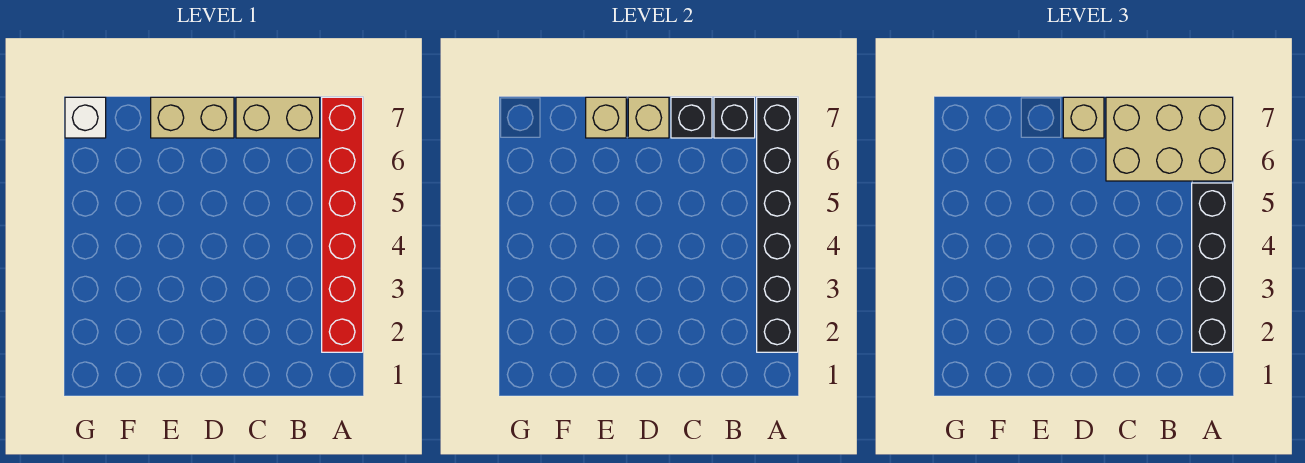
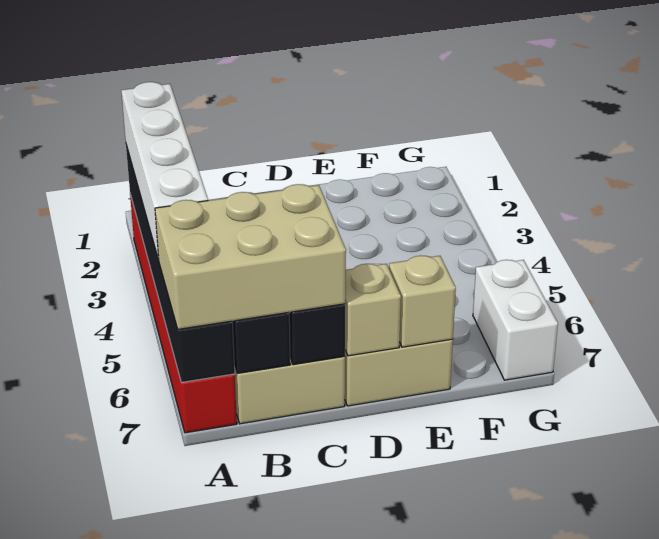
black 1x4 brick [1192,183,1233,352] -> white 1x4 brick [121,82,208,260]
tan 1x1 brick [1063,97,1104,138] -> none
white 1x1 brick [65,97,106,138] -> white 1x2 brick [473,260,558,380]

